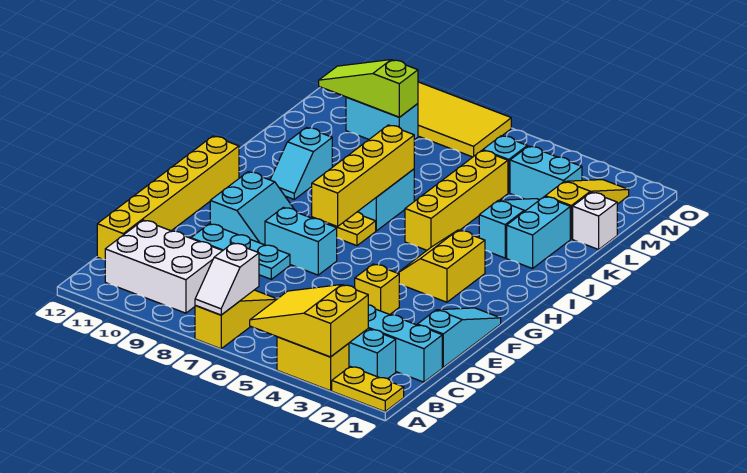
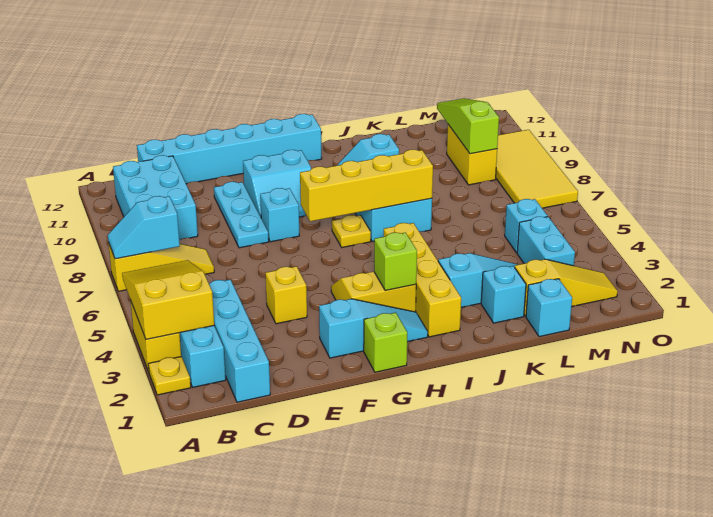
yellow 1x2 plate [332,367,404,412] -> yellow 1x1 plate [148,357,191,395]
white 1x2 slope [195,243,259,315] -> cyan 1x2 slope [108,196,180,259]
white 2x3 brick [105,220,222,313] -> cyan 2x3 brick [113,155,198,240]
yellow 1x6 brick [97,136,239,260] -> cyan 1x6 brick [137,114,322,184]
cyan 1x3 slope [417,308,501,367] -> cyan 1x3 slope moved to [319,299,428,358]
cyan 1x2 brick [265,207,337,275] -> cyan 1x1 brick [260,188,299,242]
none -> lime 1x1 brick [364,313,407,372]
none -> lime 1x1 brick [374,233,417,291]
yellow 1x4 brick [405,150,508,250] -> yellow 1x4 brick turned to [384,223,461,337]
cyan 1x2 brick [507,197,570,269] -> cyan 1x1 brick [481,266,526,323]
white 1x1 brick [573,192,617,249] -> cyan 1x1 brick [526,279,572,337]
cyan 1x2 brick [346,97,418,140] -> yellow 1x2 brick [447,125,497,185]

